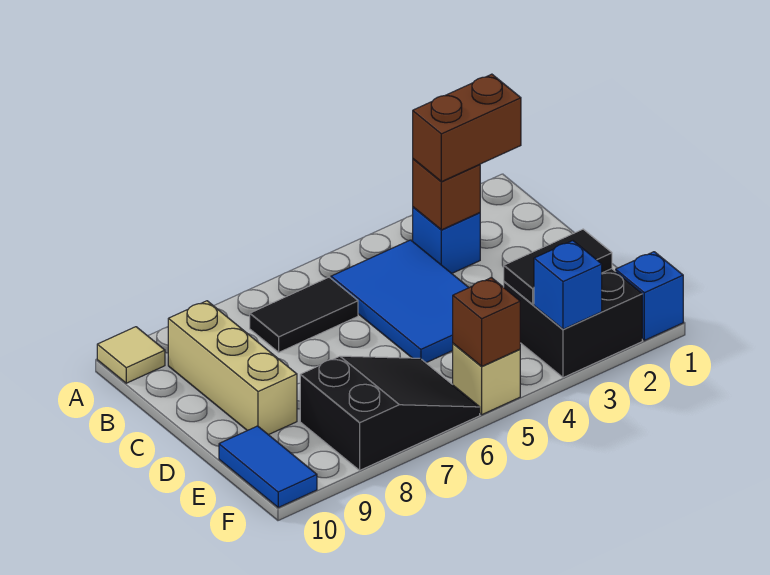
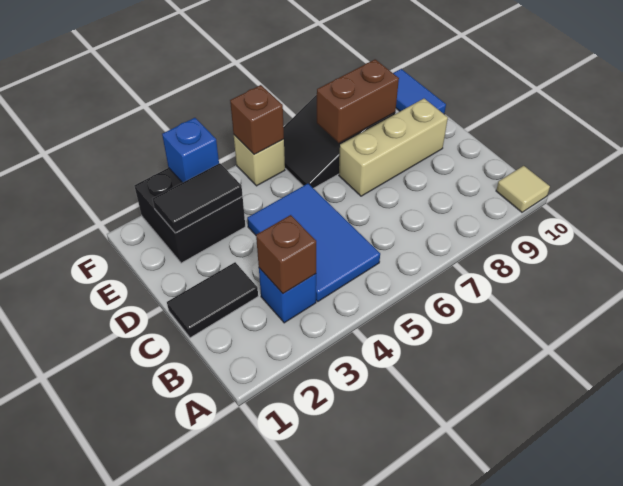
brown 1x2 brick [413,74,521,182] -> brown 1x2 brick moved to [317,59,399,143]
black 1x2 tile [250,277,358,352] -> black 1x2 tile moved to [167,262,258,338]
tan 1x3 brick [168,301,297,435] -> tan 1x3 brick turned to [339,99,448,196]
blue 1x1 brick [616,252,683,340] -> none

